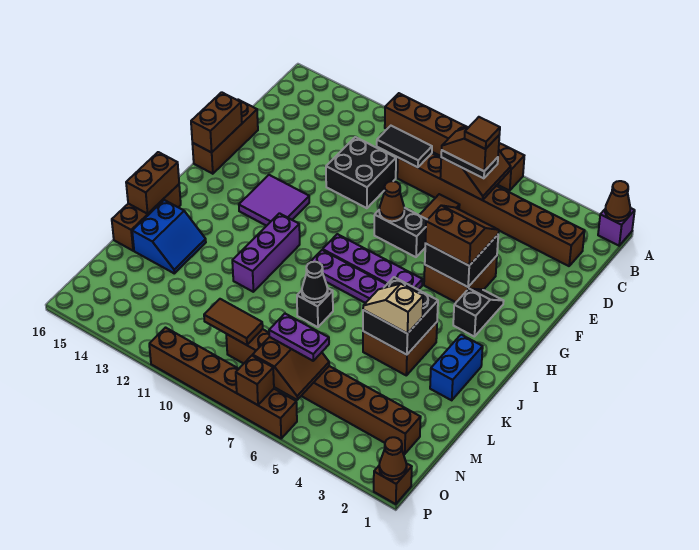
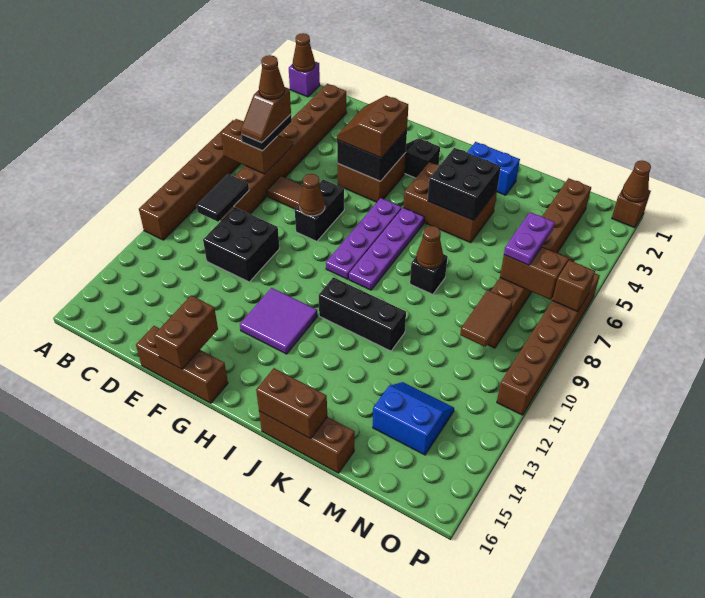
brown 1x1 tile [464,117,500,149] -> brown 1x1 cone [259,55,285,99]
brown 1x2 brick [191,92,242,153] -> brown 1x2 brick turned to [154,295,218,369]
purple 1x3 brick [232,213,300,292] -> black 1x3 brick [319,277,406,351]
brown 2x2 brick [363,322,437,375] -> brown 2x3 brick [404,162,497,243]
tan 1x2 slope [363,284,423,334] -> none
black 1x1 cone [302,262,328,302] -> brown 1x1 cone [416,226,443,269]
blue 2x2 slope [132,200,206,273] -> blue 2x2 slope moved to [373,382,454,455]

